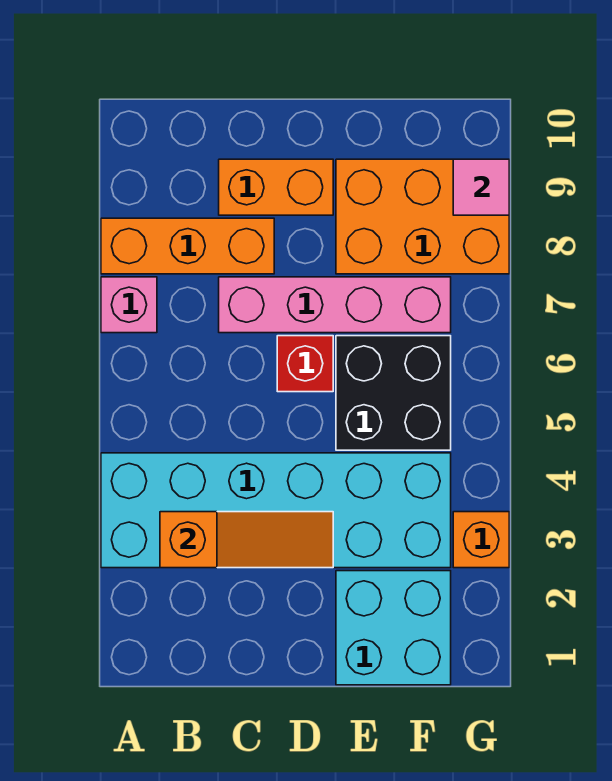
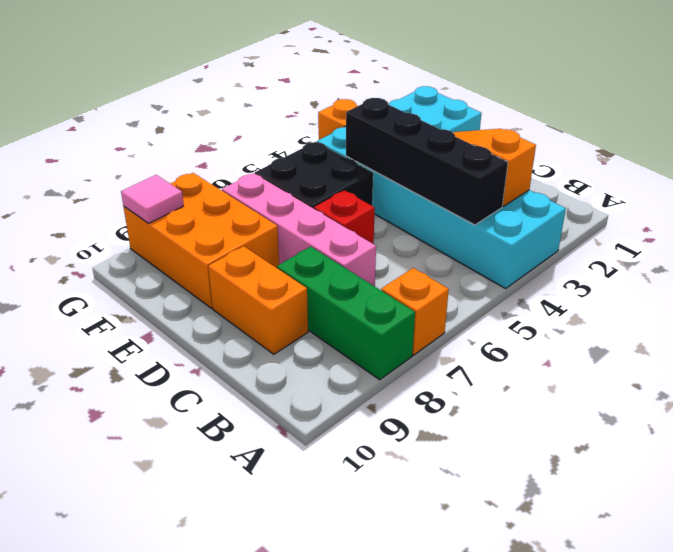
pink 1x1 brick [101,277,157,333] -> orange 1x1 brick [381,268,449,355]
orange 1x3 brick [101,218,274,274] -> green 1x3 brick [277,247,415,380]
none -> black 1x4 brick [346,98,508,225]

